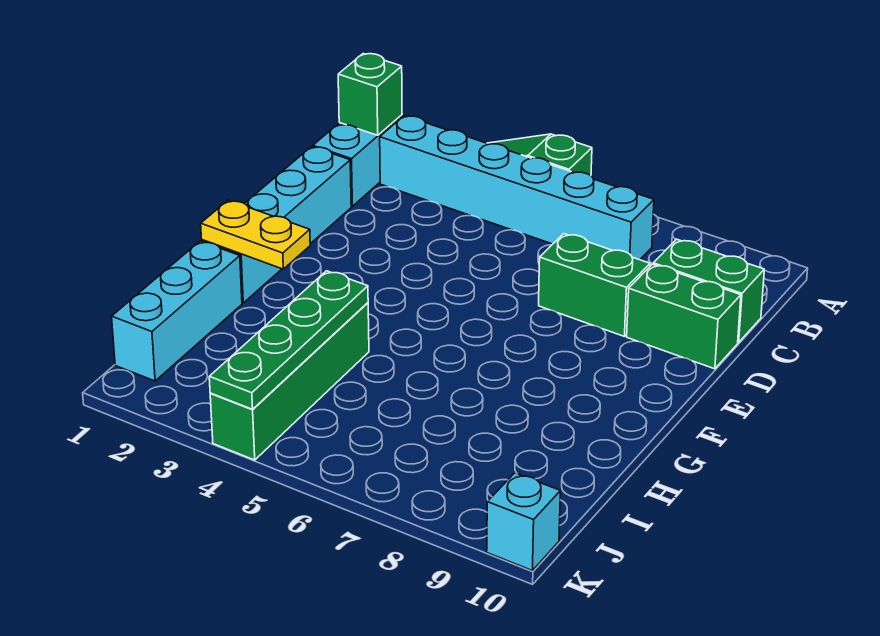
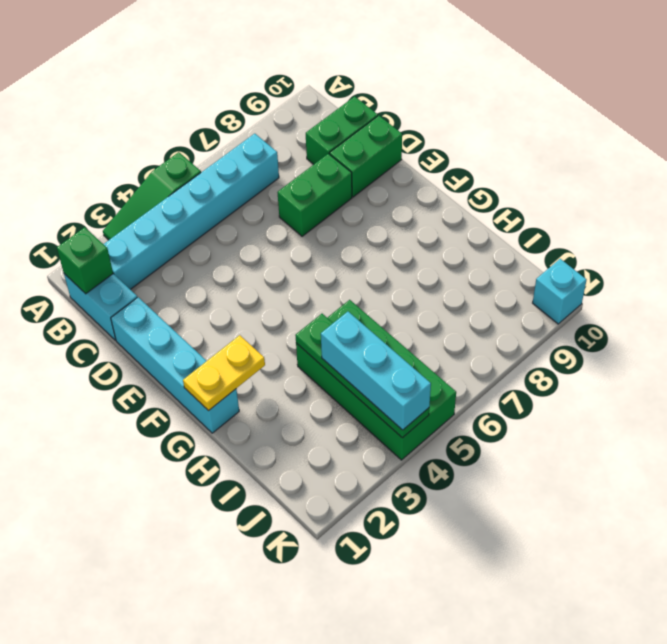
cyan 1x3 brick [112,241,242,381] -> cyan 1x3 brick moved to [321,312,431,430]
green 1x4 brick [210,303,369,460] -> green 2x4 brick [296,300,456,460]

